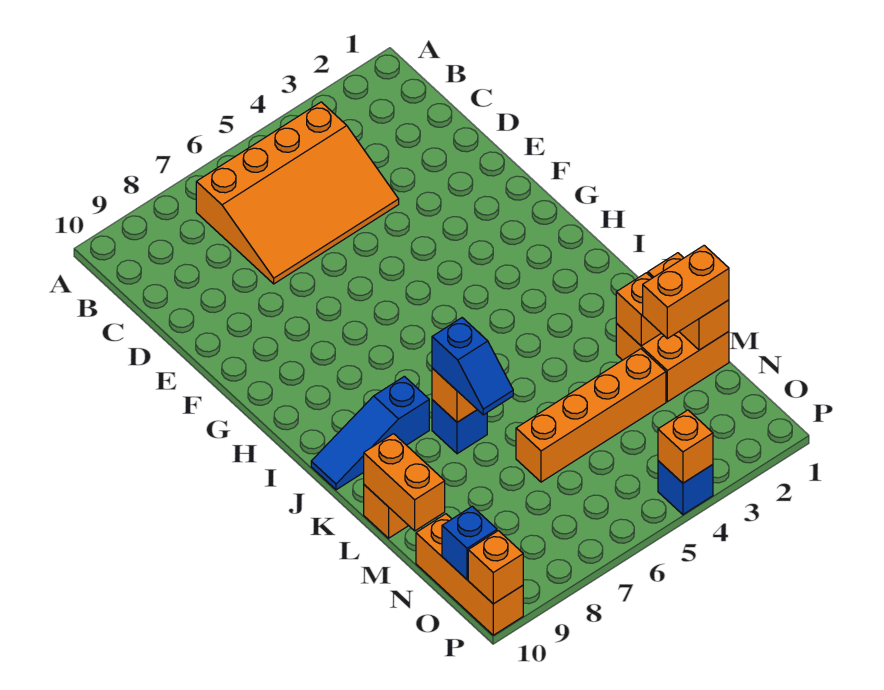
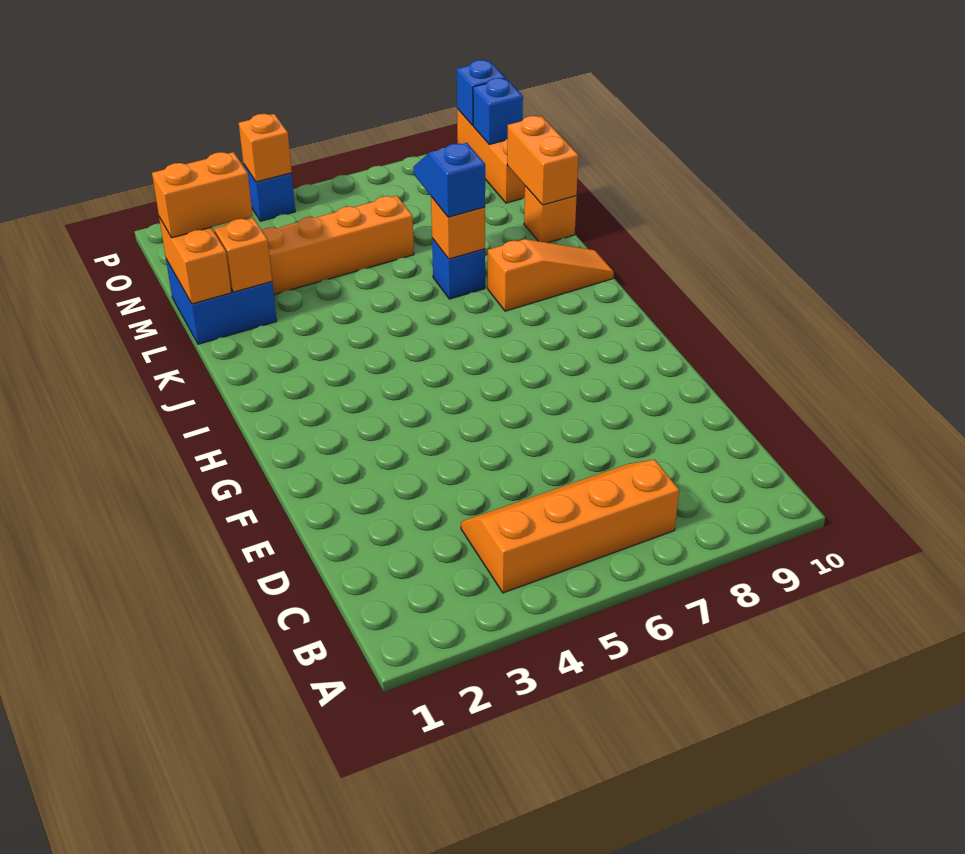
orange 3x4 slope [196,102,399,284] -> orange 2x4 slope [461,460,679,593]
blue 1x3 slope [311,376,429,490] -> orange 1x3 slope [488,239,614,311]
orange 2x2 brick [616,324,729,402] -> blue 2x2 brick [166,259,277,344]
orange 1x1 brick [468,531,523,604] -> blue 1x1 brick [457,60,506,126]

